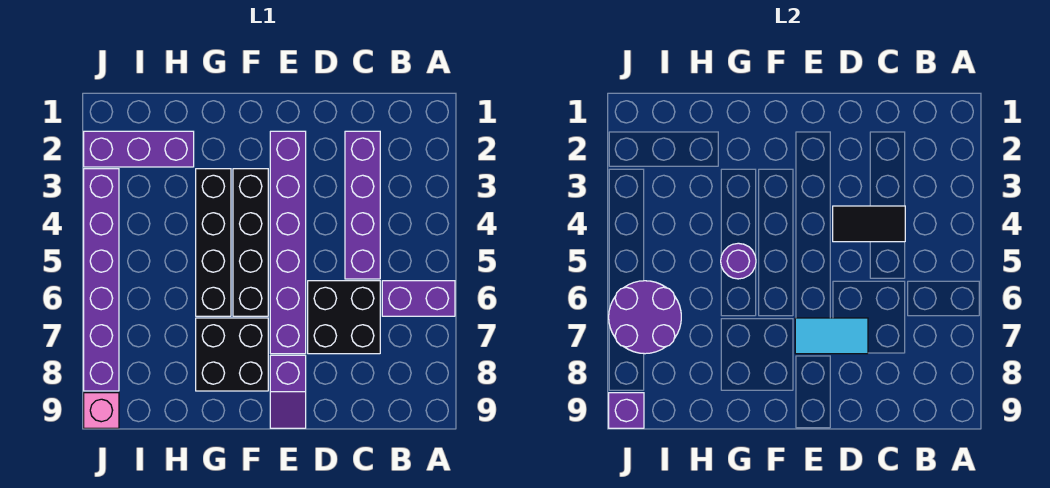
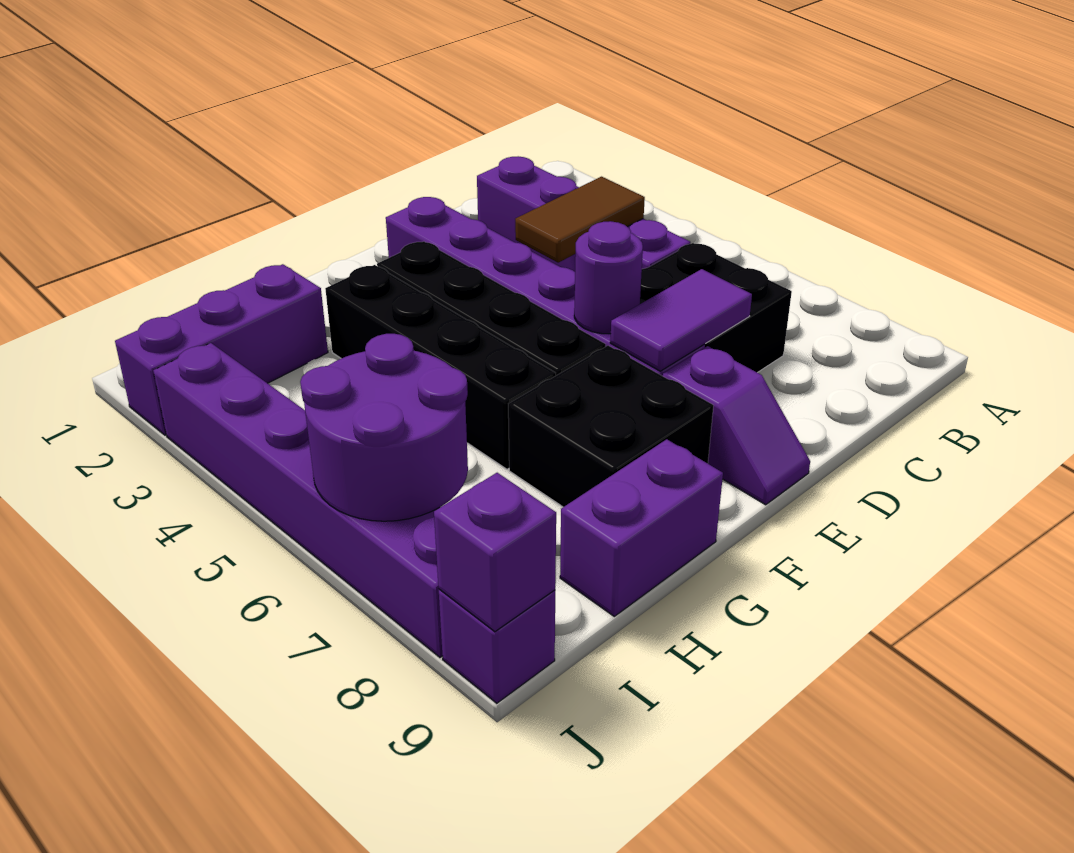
purple 1x2 brick [382,281,455,316] -> purple 1x2 brick moved to [560,439,723,616]
black 1x2 tile [833,206,905,242] -> brown 1x2 tile [515,177,645,262]
cyan 1x2 tile [795,318,868,354] -> purple 1x2 tile [610,269,752,371]
purple 1x1 round brick [721,243,756,279] -> purple 1x1 round brick moved to [574,221,643,334]
pink 1x1 brick [84,393,119,428] -> purple 1x1 brick [439,589,555,703]

